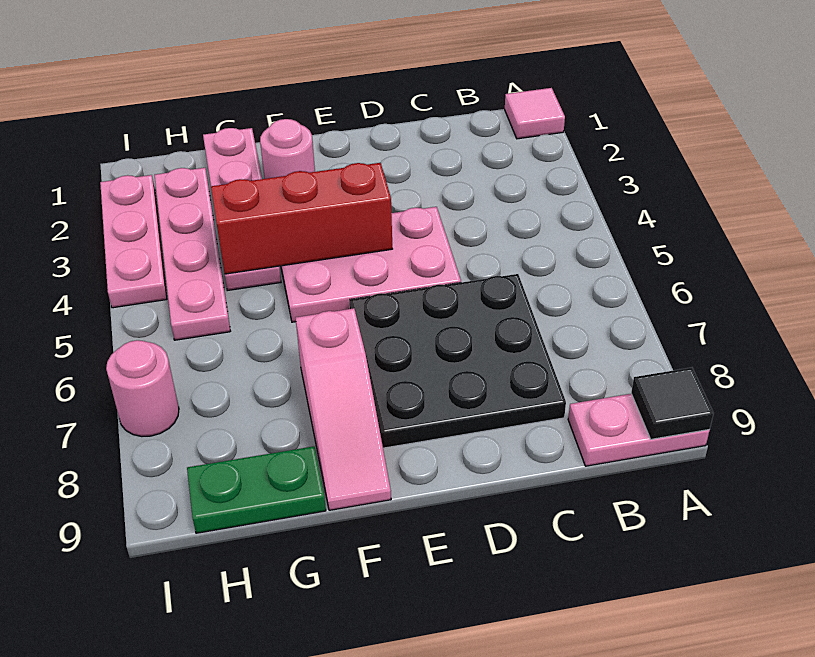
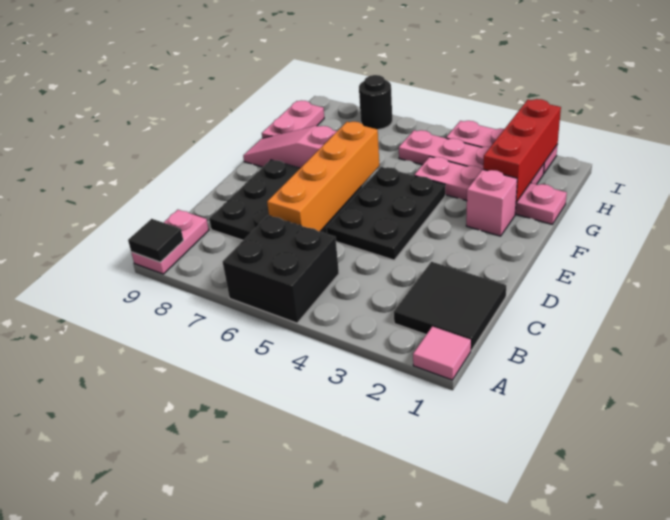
none -> black 2x2 brick [223,215,339,323]
none -> black 2x2 tile [394,262,506,350]
none -> orange 1x4 brick [267,122,379,232]
pink 2x3 plate [281,207,461,322] -> black 2x3 plate [326,167,445,260]
red 1x3 brick [211,163,392,274] -> red 1x3 brick moved to [483,99,561,202]
pink 1x1 round brick [260,119,315,179] -> pink 1x1 brick [466,169,517,236]
green 1x2 plate [187,446,326,533] -> pink 1x2 plate [262,101,324,138]
pink 1x1 round brick [106,340,179,436] -> black 1x1 round brick [359,75,392,130]

